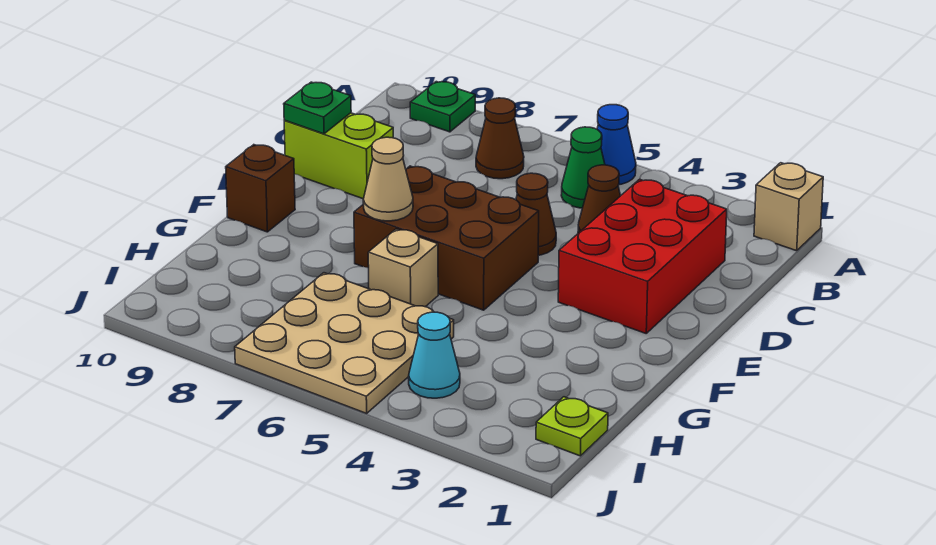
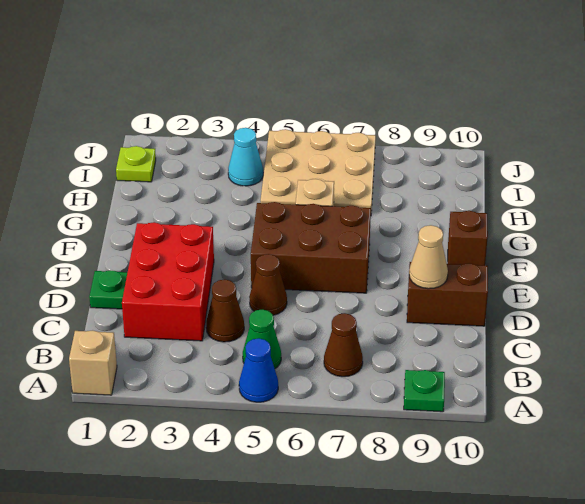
lime 1x2 brick [284,113,393,199] -> brown 1x2 brick [407,262,488,326]
green 1x1 plate [284,82,351,134] -> green 1x1 plate moved to [89,270,127,309]
tan 1x1 cone [363,137,413,221] -> tan 1x1 cone moved to [409,225,448,289]

